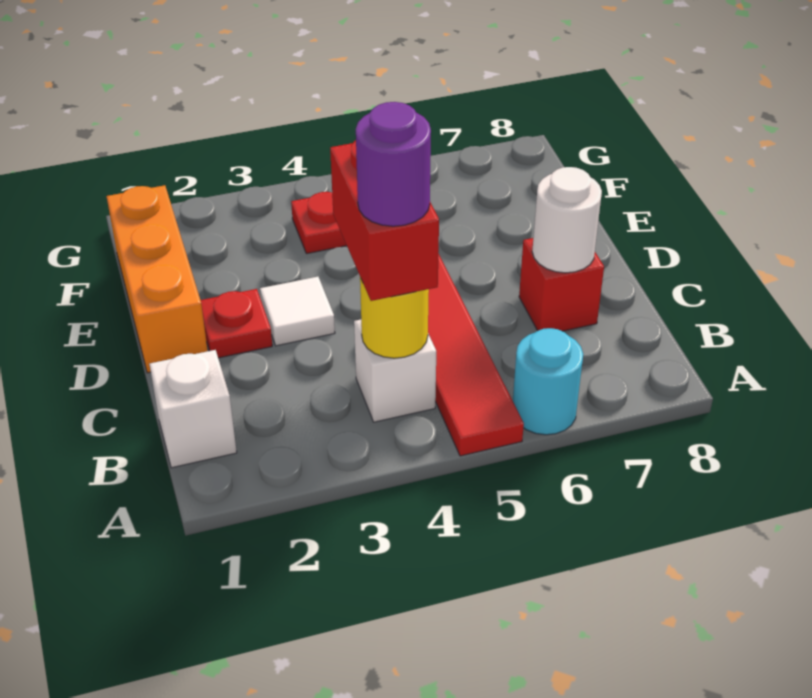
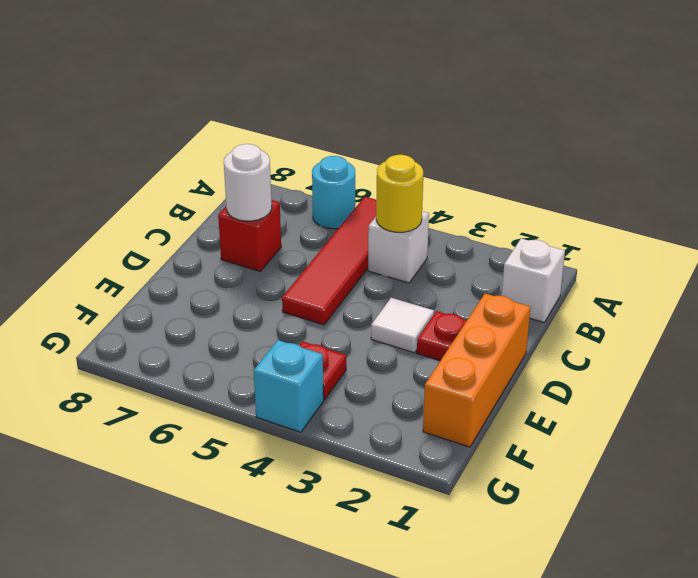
red 1x2 brick [330,140,439,301] -> none
purple 1x1 round brick [356,102,431,226] -> none
none -> cyan 1x1 brick [254,340,324,432]

